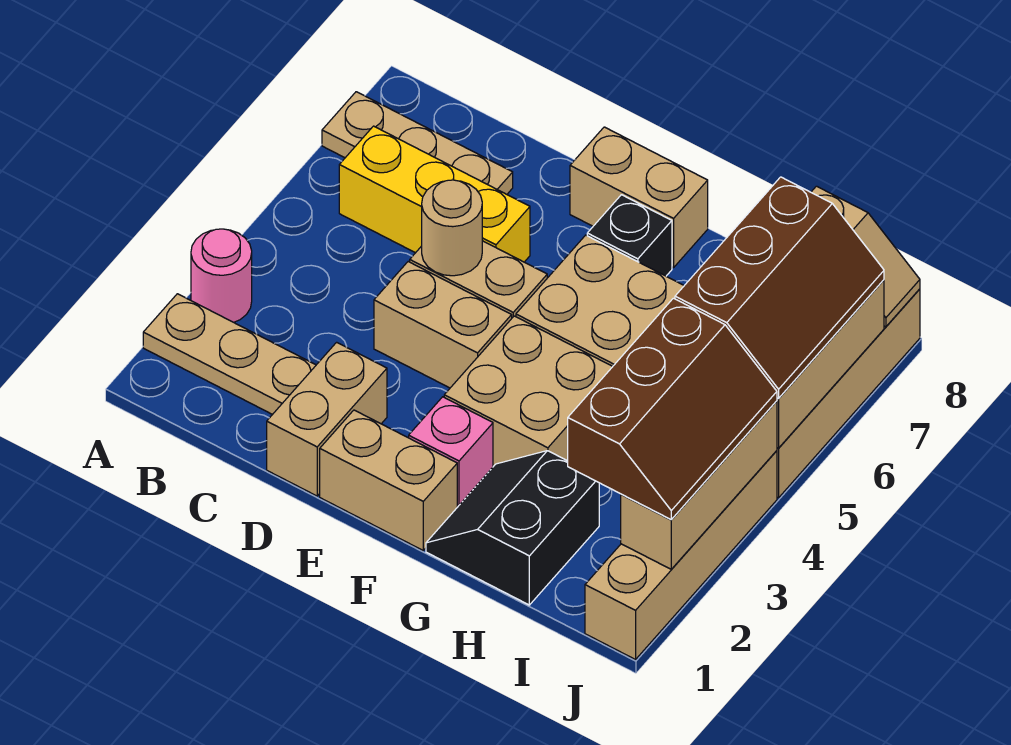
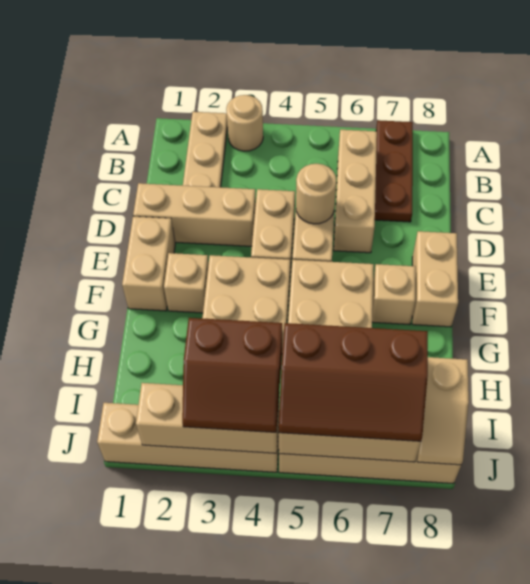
pink 1x1 round brick [191,229,252,322] -> tan 1x1 round brick [226,95,263,151]
tan 1x3 plate [322,92,513,194] -> brown 1x3 plate [375,120,413,222]
yellow 1x3 brick [339,126,530,262] -> tan 1x3 brick [334,130,377,253]
tan 1x2 brick [267,342,387,496] -> tan 1x3 brick [133,183,256,246]
pink 1x1 brick [409,397,493,507] -> tan 1x1 brick [164,253,209,313]
black 1x1 brick [587,195,672,276] -> tan 1x1 brick [372,264,416,325]
black 2x2 slope [426,451,599,605] -> none
brown 2x3 slope [568,298,777,520] -> brown 2x2 slope [182,318,282,432]

